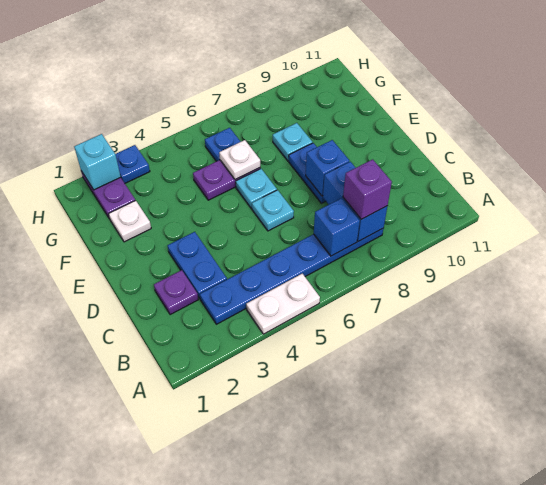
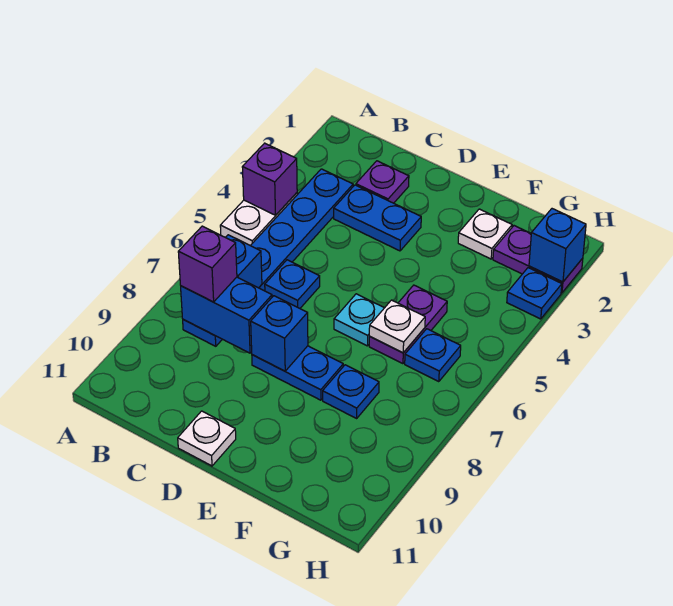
none -> purple 1x1 brick [242,143,297,215]
none -> blue 1x1 plate [265,260,320,308]
cyan 1x1 plate [252,190,294,231] -> none
none -> white 1x1 plate [178,411,236,466]
cyan 1x1 plate [273,123,313,161] -> blue 1x1 plate [323,365,379,418]
cyan 1x1 brick [74,134,121,190] -> blue 1x1 brick [529,209,586,282]

